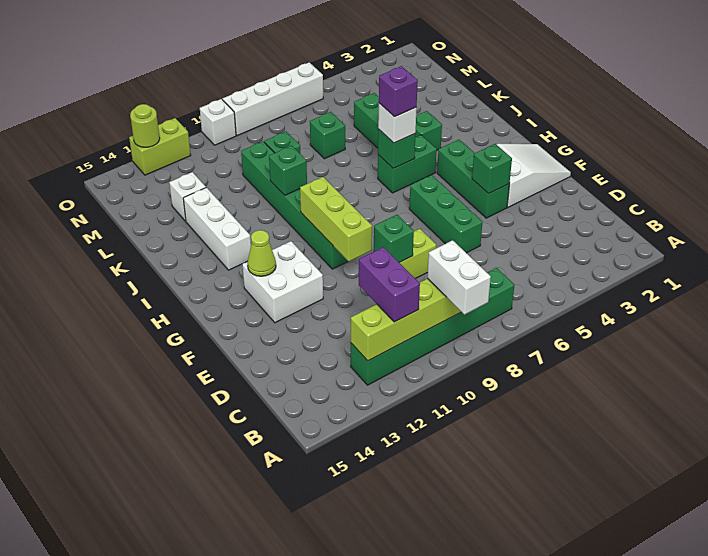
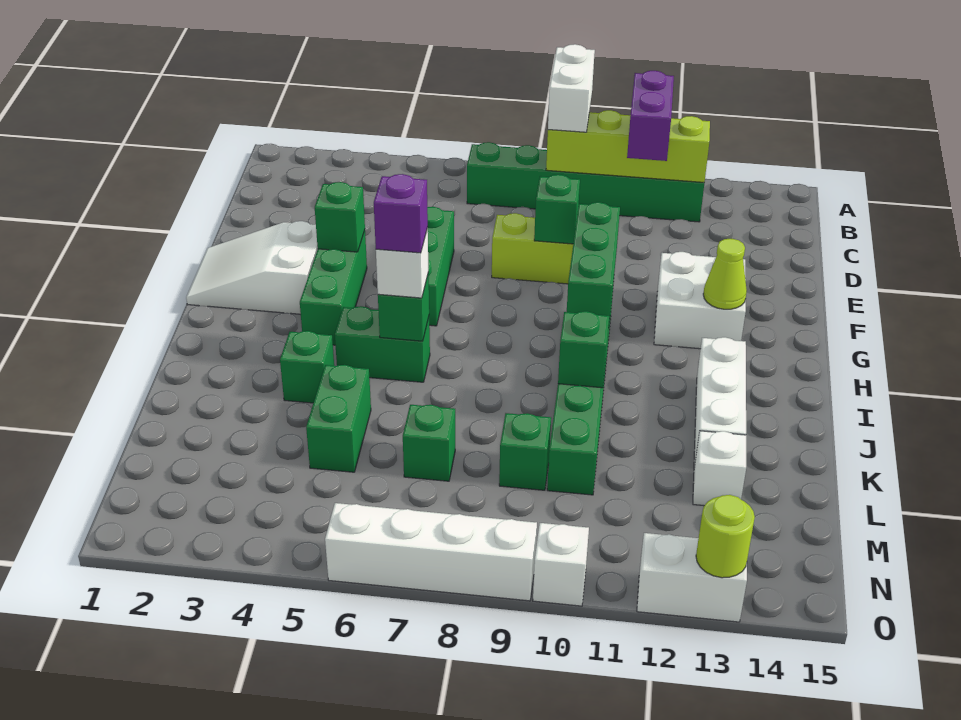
lime 1x3 brick [300,177,372,262] -> green 1x3 brick [567,202,620,328]
lime 1x2 brick [129,118,191,175] -> white 1x2 brick [637,533,747,622]

